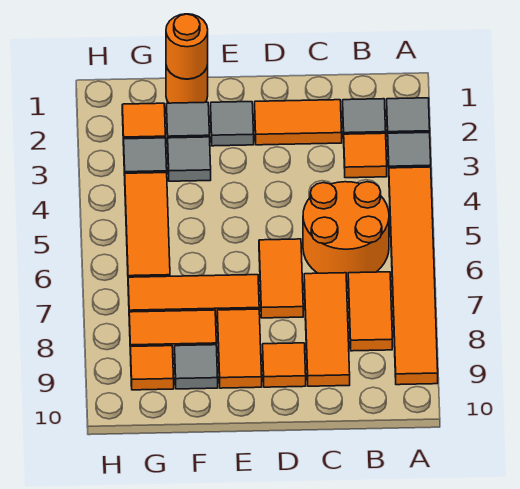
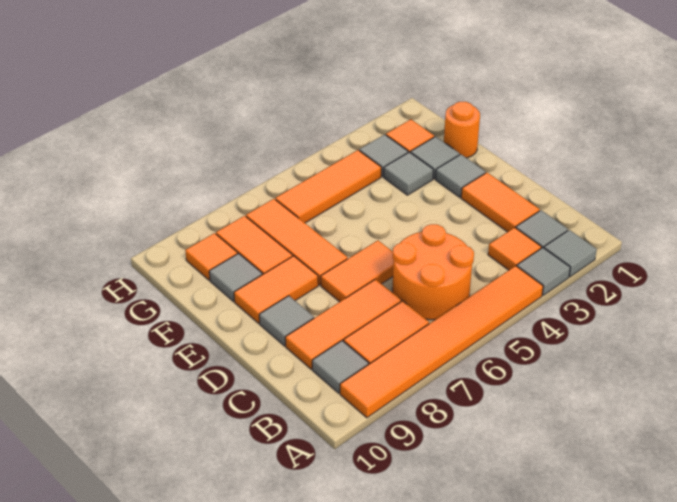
none -> grey 1x1 tile [312,341,369,393]
orange 1x1 tile [263,343,306,387] -> grey 1x1 tile [259,296,314,346]
orange 1x1 round brick [166,14,208,79] -> none

